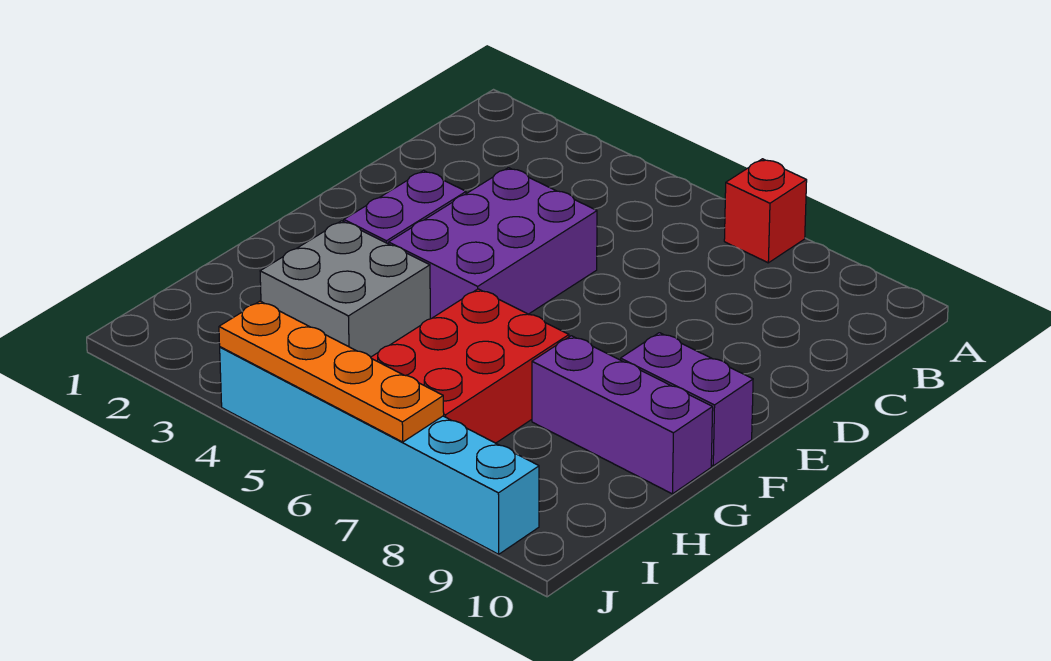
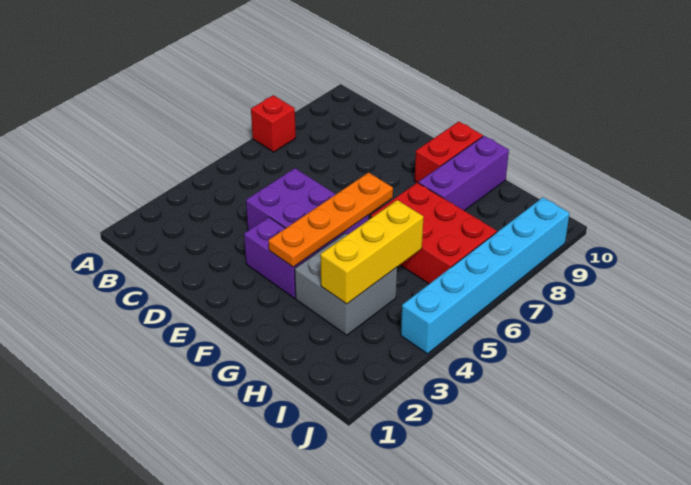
purple 1x2 brick [621,333,753,466] -> red 1x2 brick [414,122,483,183]
none -> yellow 1x3 brick [320,200,424,304]
orange 1x4 plate [219,301,444,442] -> orange 1x4 plate moved to [268,173,393,267]

